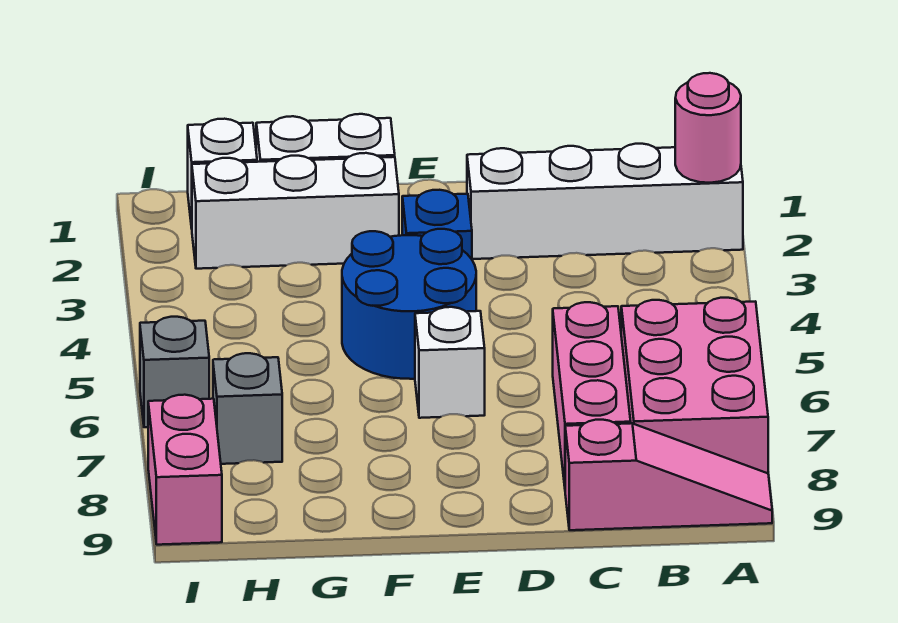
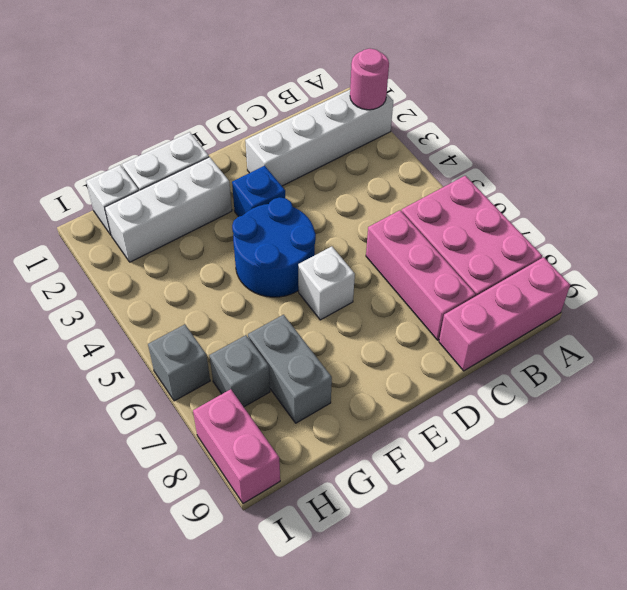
pink 1x3 slope [565,420,772,530] -> pink 1x3 brick [439,257,570,371]
none -> grey 1x2 brick [248,315,332,423]

